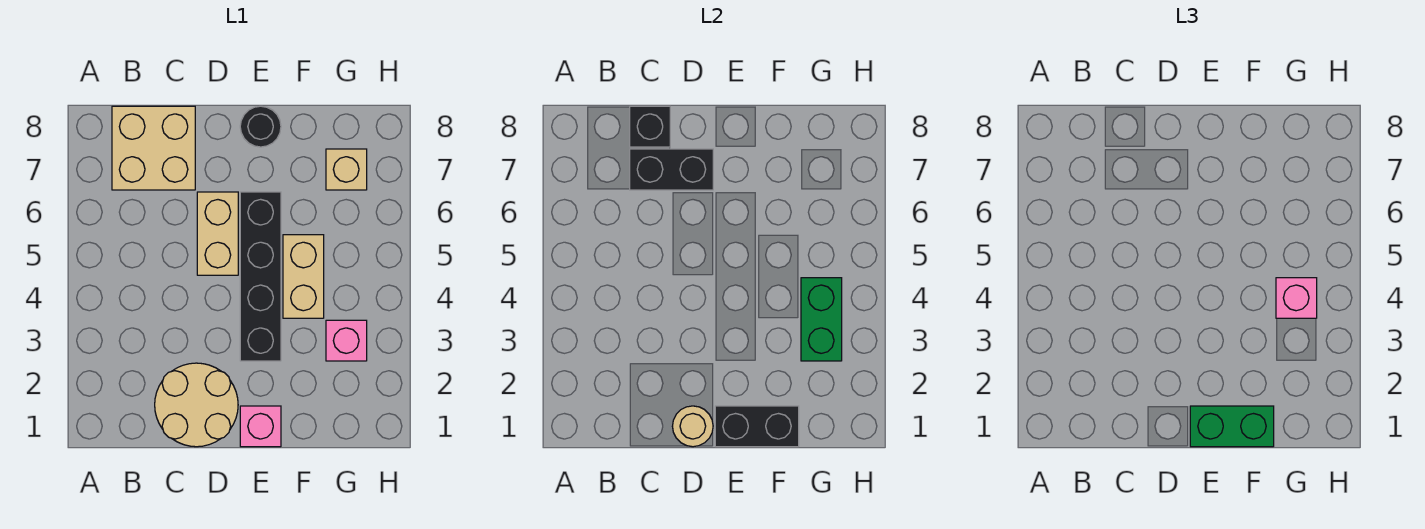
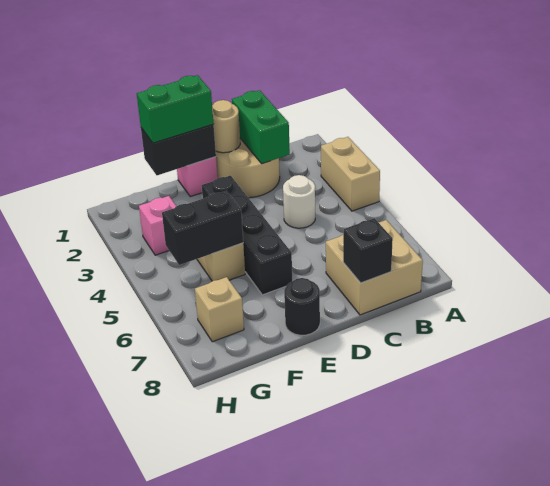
none -> white 1x1 round brick [283,175,315,228]
black 1x2 brick [630,149,713,190] -> black 1x2 brick moved to [162,191,243,265]
tan 1x2 brick [197,192,238,275] -> tan 1x2 brick moved to [321,137,380,211]
green 1x2 brick [801,278,842,361] -> green 1x2 brick moved to [232,90,290,164]
pink 1x1 brick [1276,278,1317,318] -> none

